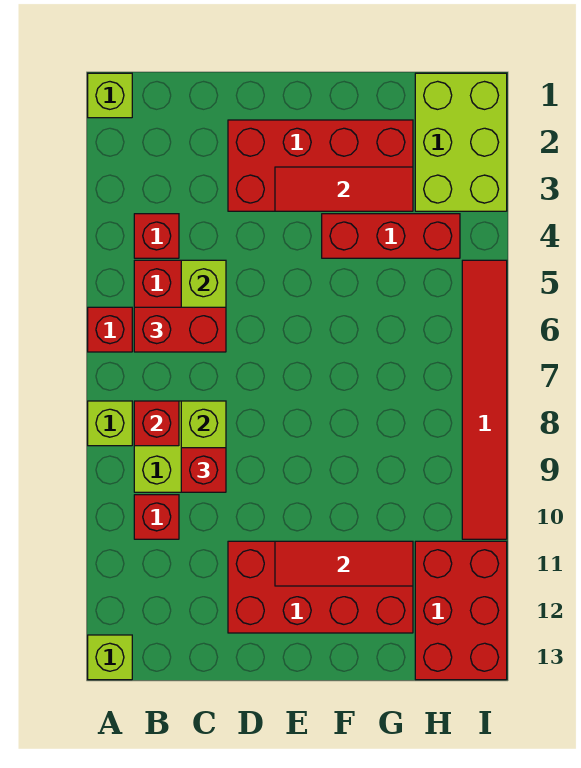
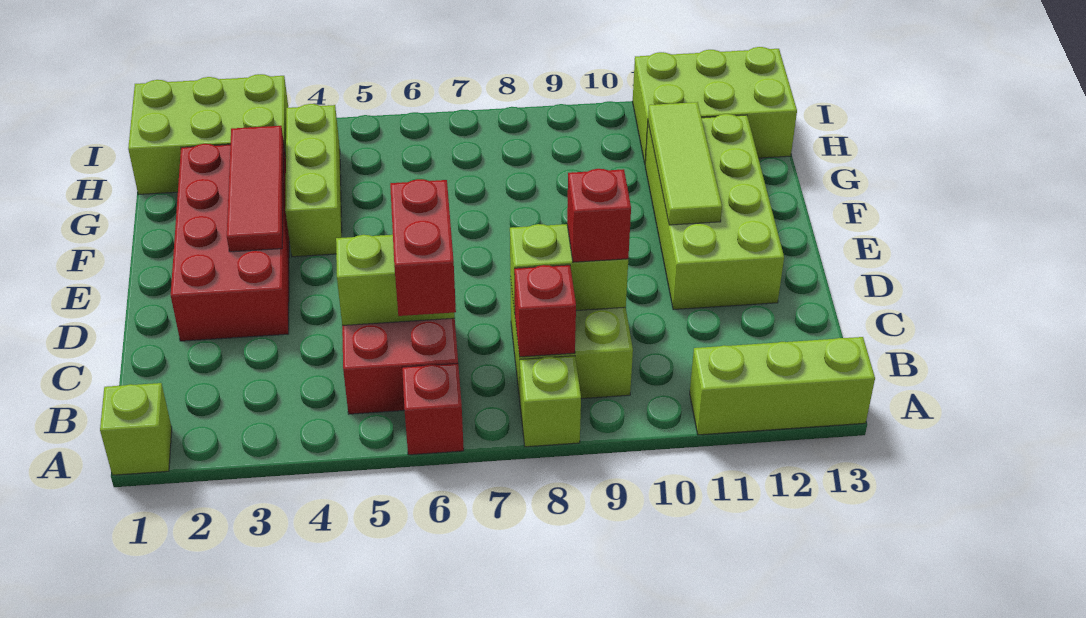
lime 1x1 brick [88,635,132,680] -> lime 1x3 brick [690,337,875,435]
red 1x1 brick [134,214,179,258] -> none
red 1x1 brick [134,495,179,539] -> none
red 2x4 brick [228,541,413,633] -> lime 2x4 brick [645,114,784,310]
red 1x3 tile [275,541,413,586] -> lime 1x3 tile [648,102,722,225]
red 1x3 brick [322,214,460,258] -> lime 1x3 brick [285,104,342,257]
red 2x3 brick [415,541,507,680] -> lime 2x3 brick [633,47,797,163]
red 1x6 tile [462,260,507,539] -> none

